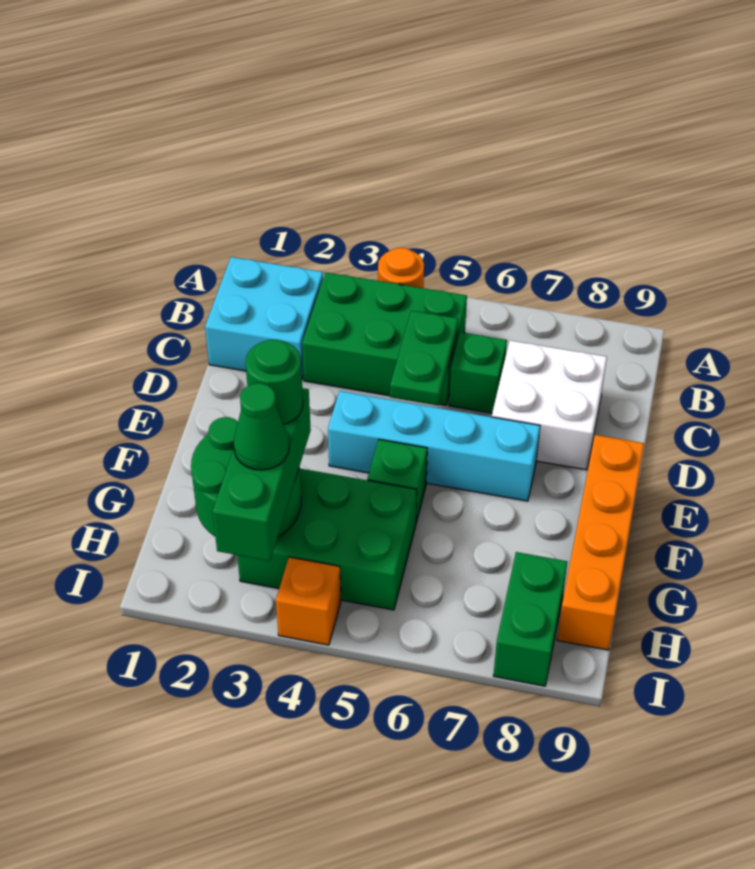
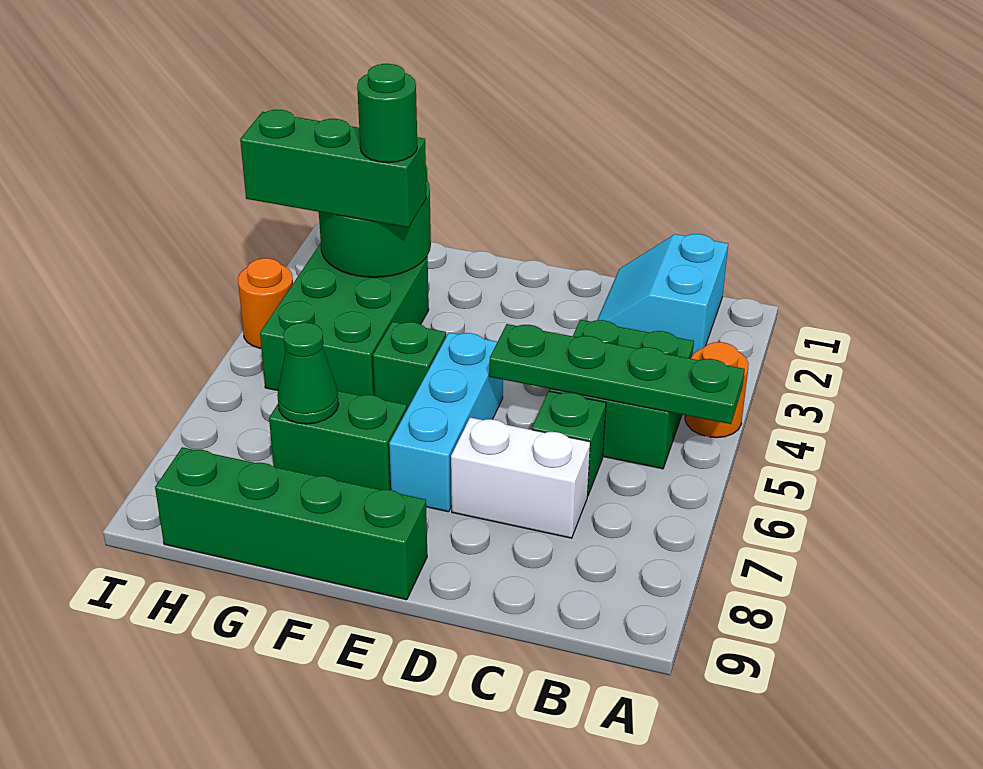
cyan 2x2 brick [205,257,323,379] -> cyan 2x2 slope [598,234,728,354]
green 2x3 brick [302,272,467,405] -> green 2x2 brick [549,320,694,469]
green 1x2 plate [390,311,458,405] -> green 1x4 plate [489,324,745,424]
white 2x2 brick [492,340,607,470] -> white 1x2 brick [451,418,590,538]
cyan 1x4 brick [328,391,540,501] -> cyan 1x3 brick [389,332,503,512]
orange 1x4 brick [557,435,644,650] -> green 1x4 brick [155,447,427,600]
green 1x1 cone [234,383,289,470] -> green 1x1 cone moved to [277,322,339,424]
green 1x2 brick [493,552,567,686] -> green 1x2 brick moved to [269,391,407,490]
orange 1x1 brick [276,557,341,645] -> orange 1x1 round brick [238,258,293,348]

